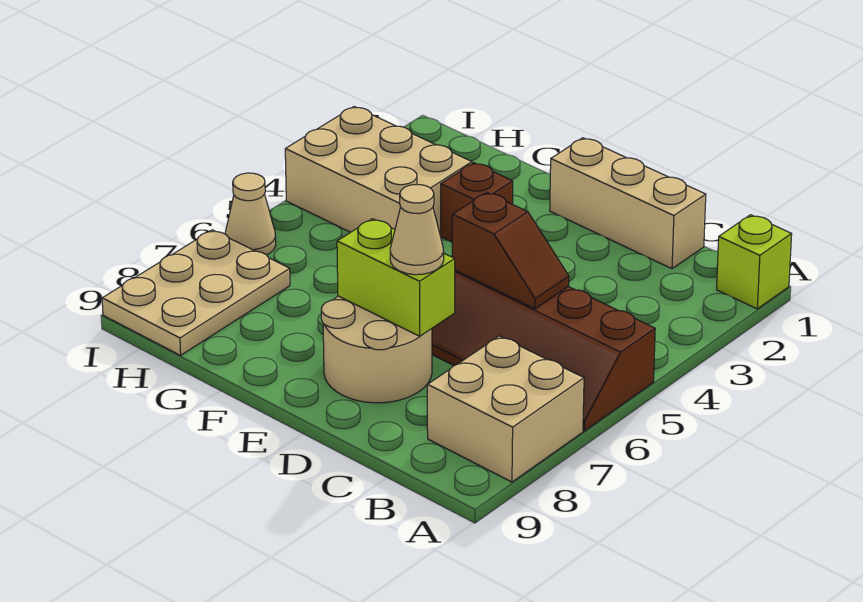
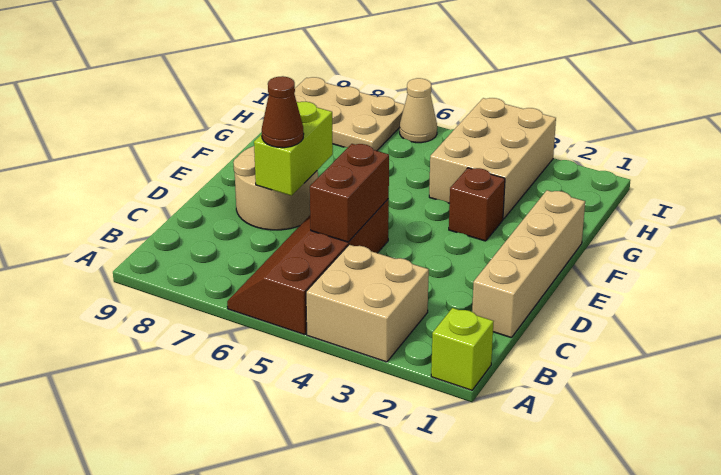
tan 2x2 brick [427,336,584,482] -> tan 2x2 brick moved to [306,245,429,362]
tan 1x3 brick [550,138,706,269] -> tan 1x4 brick [472,190,585,338]
brown 1x2 slope [452,192,569,309] -> brown 1x2 brick [310,144,389,242]
tan 1x1 cone [390,185,444,275] -> brown 1x1 cone [262,76,304,148]

